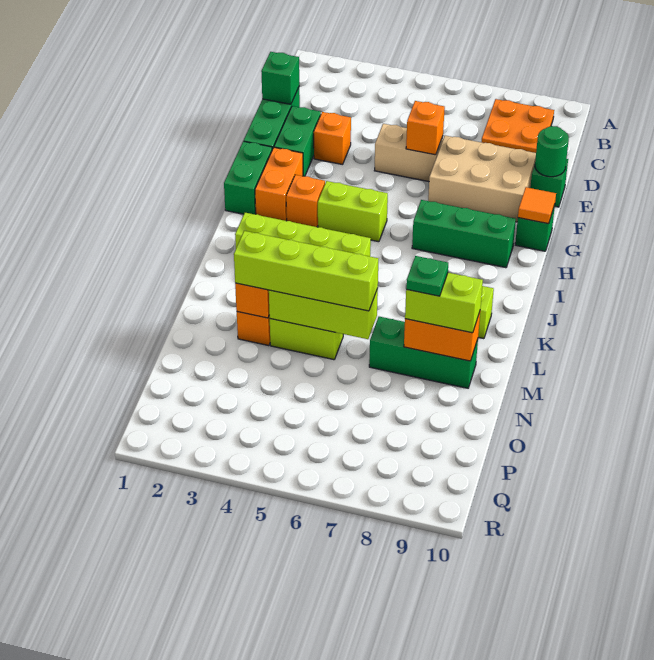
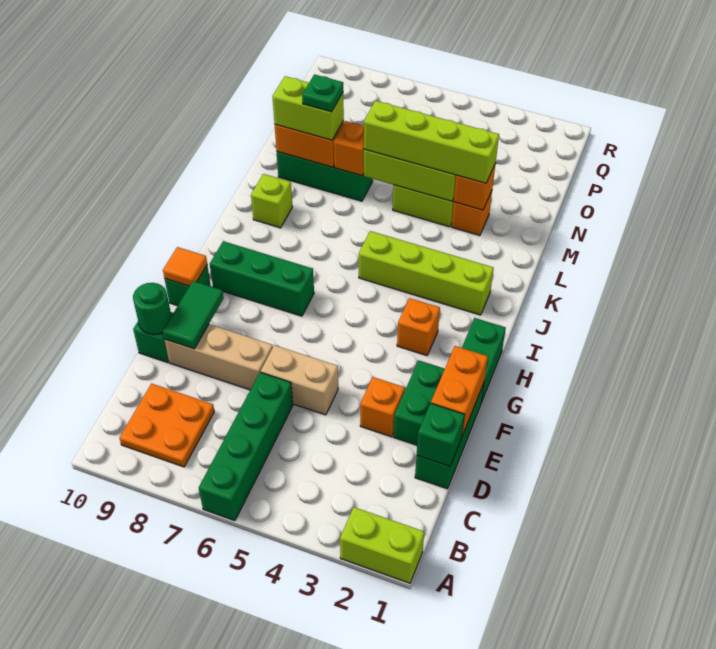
none -> green 1x4 brick [199,372,293,521]
orange 1x1 brick [406,101,445,155] -> orange 1x1 brick moved to [334,121,364,176]
tan 2x3 brick [428,136,536,222] -> tan 1x3 brick [164,324,273,390]
none -> green 1x2 tile [163,281,224,349]
orange 1x2 brick [255,147,303,221] -> orange 1x2 brick moved to [431,346,488,436]
lime 1x2 brick [318,181,388,242] -> lime 1x2 brick moved to [340,507,424,583]

